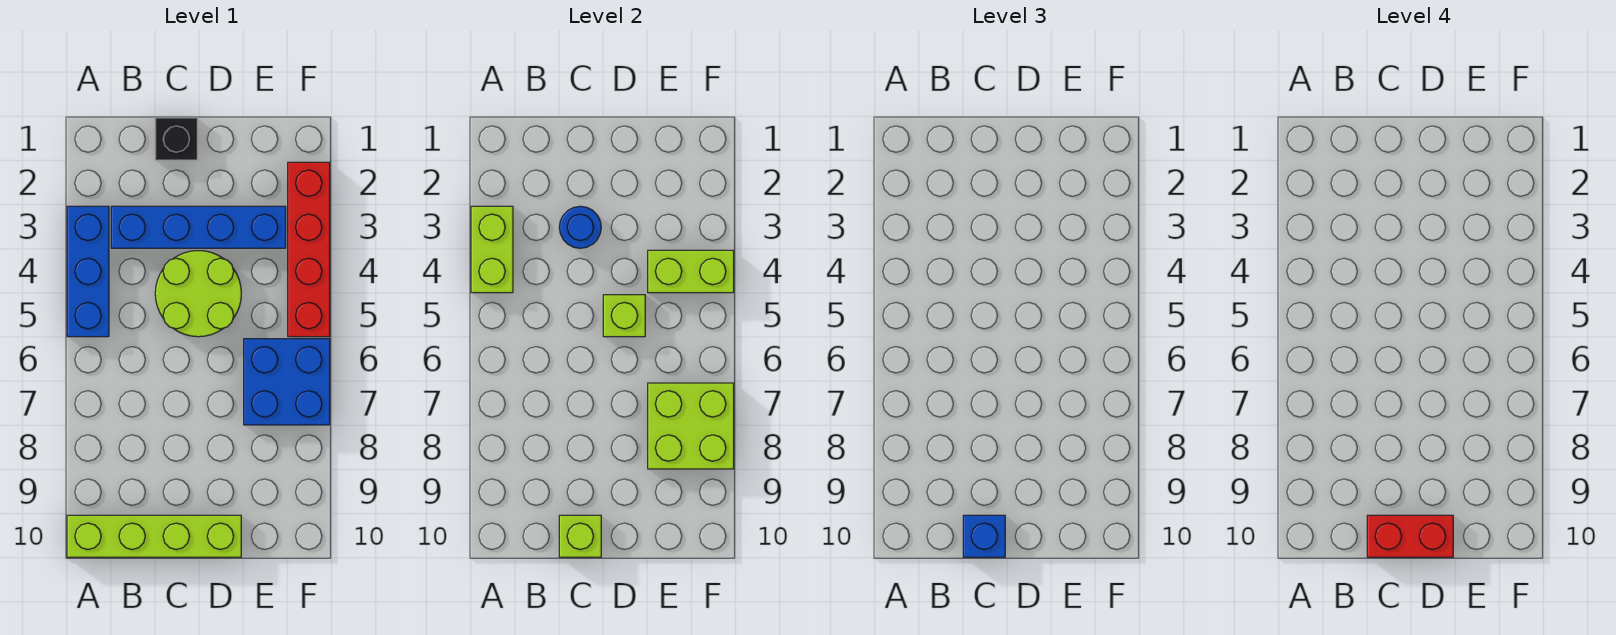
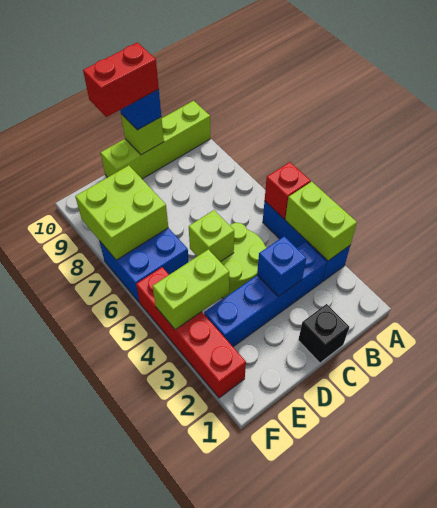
none -> red 1x1 brick [265,162,311,219]
blue 1x1 round brick [559,206,601,248] -> blue 1x1 brick [257,236,306,297]

